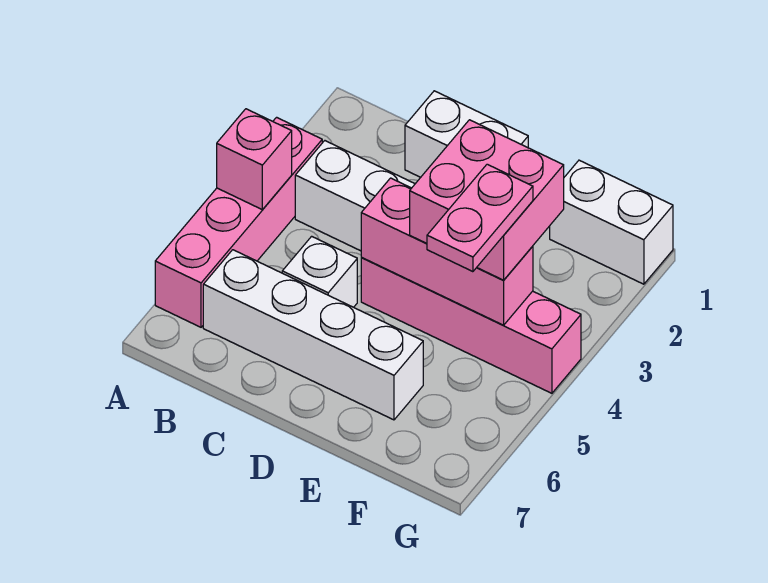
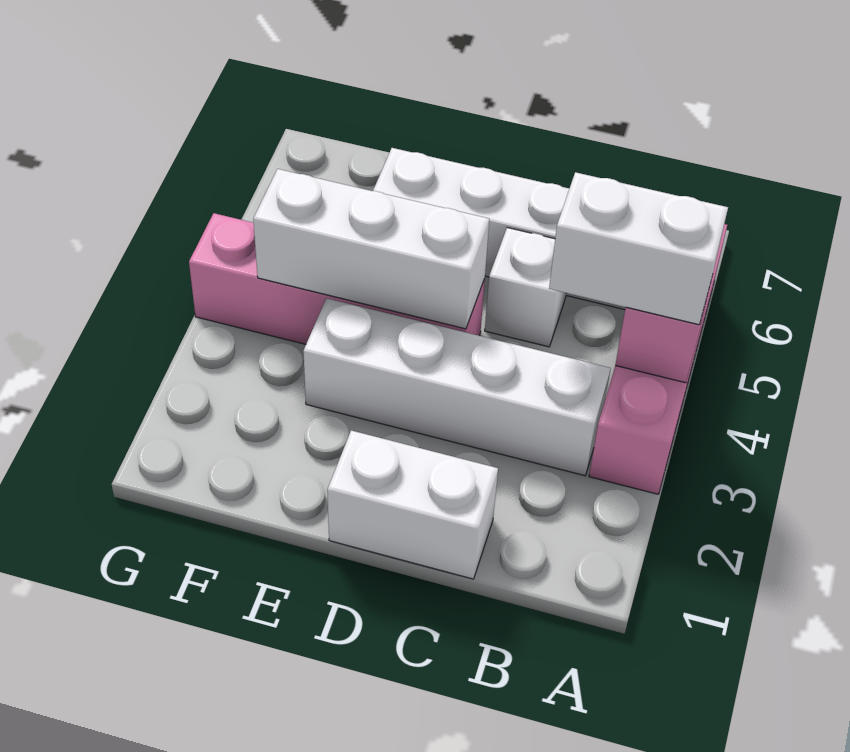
pink 1x3 brick [361,178,533,325] -> white 1x3 brick [253,169,489,329]
pink 2x2 brick [410,120,564,280] -> none
white 1x2 brick [550,160,673,284] -> white 1x2 brick moved to [549,172,728,325]
pink 1x2 plate [427,164,533,272] -> none

